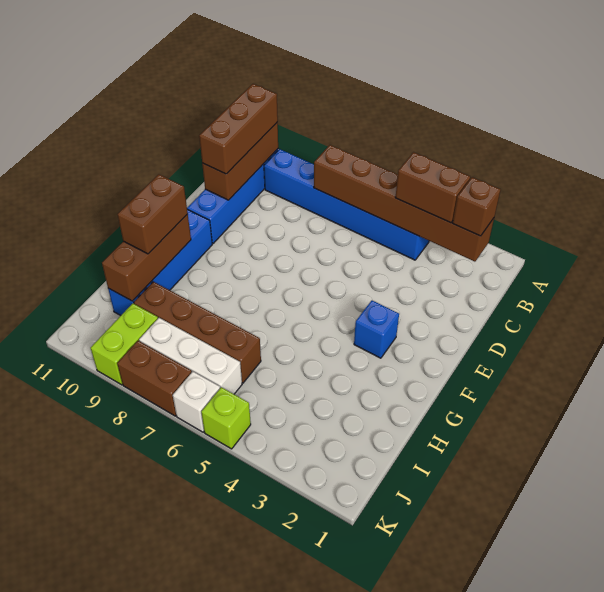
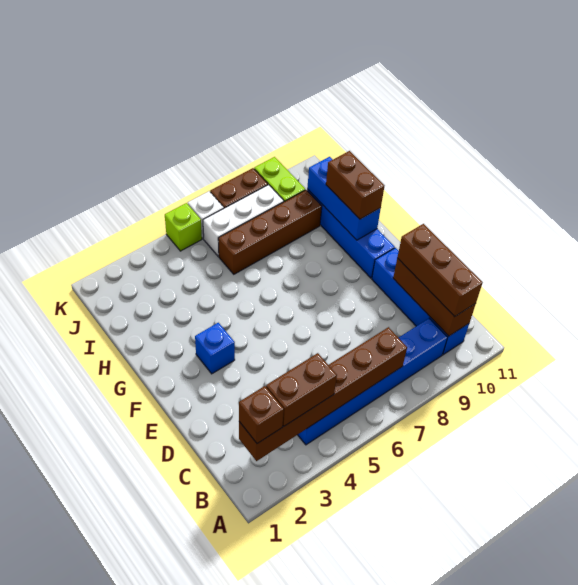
brown 1x3 brick [102,214,191,301] -> blue 1x3 brick [307,157,381,240]

